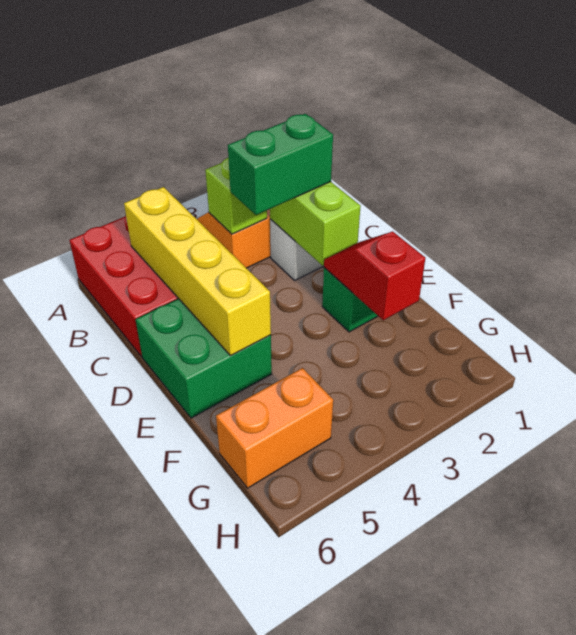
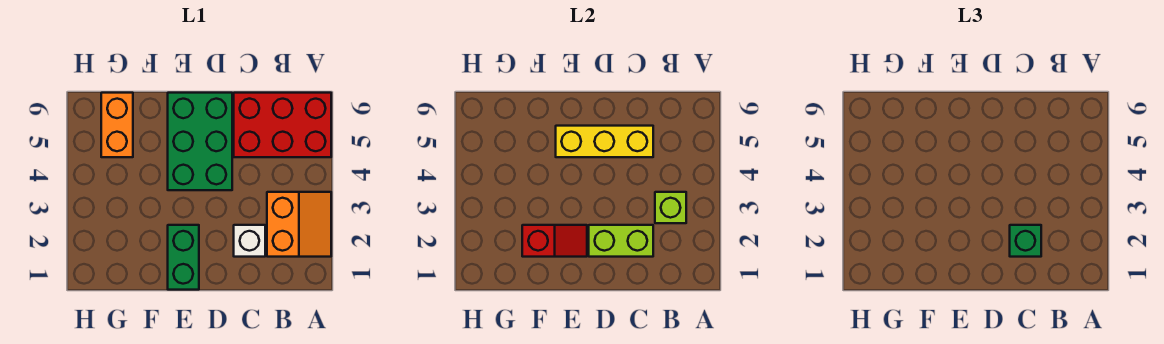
yellow 1x4 brick [124,187,271,356] -> yellow 1x3 brick [556,126,653,157]
green 1x2 brick [228,114,333,215] -> green 1x1 brick [1010,225,1041,257]
green 2x2 brick [136,299,272,418] -> green 2x3 brick [168,93,232,190]

